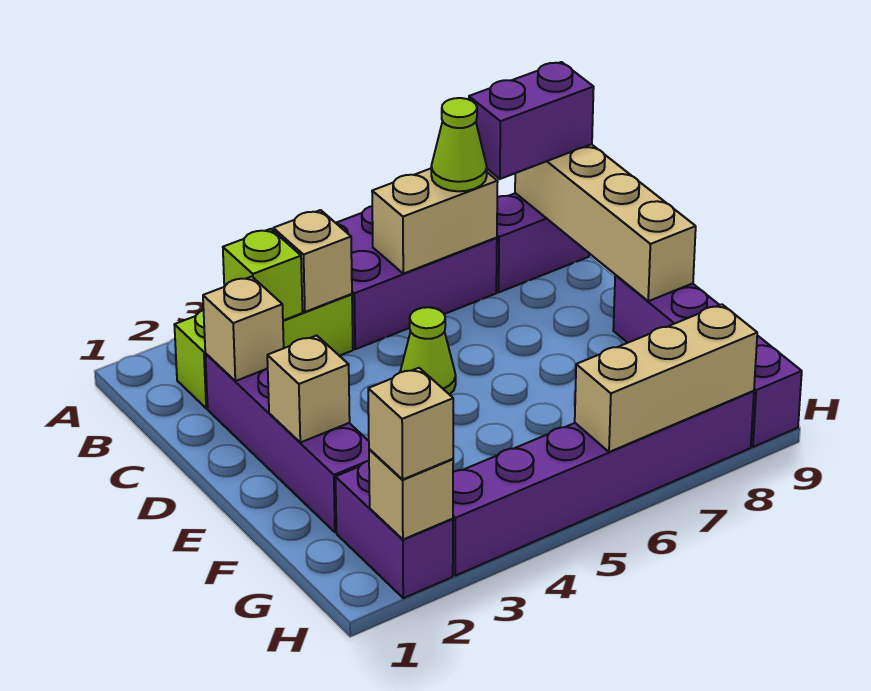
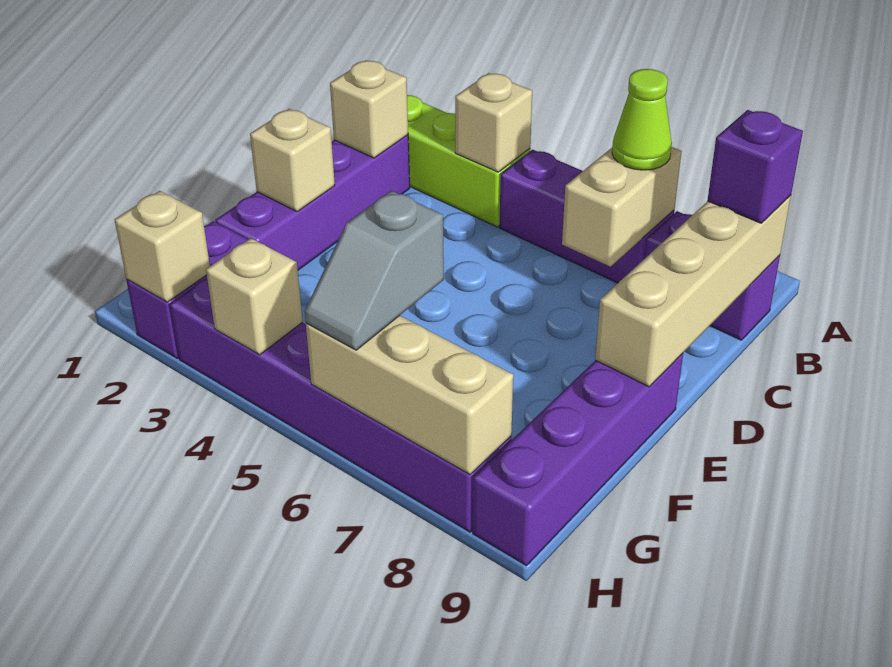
purple 2x3 brick [336,206,497,349] -> purple 1x3 brick [499,150,674,283]
lime 1x1 brick [223,229,302,320] -> none
tan 1x2 brick [372,169,498,274] -> tan 1x2 brick turned to [562,147,682,267]
purple 1x2 brick [469,62,594,179] -> purple 1x1 brick [707,110,803,223]
lime 1x1 cone [400,307,456,395] -> none
none -> grey 1x2 slope [305,191,444,350]
tan 1x1 brick [368,368,453,479] -> tan 1x1 brick moved to [206,238,303,355]

